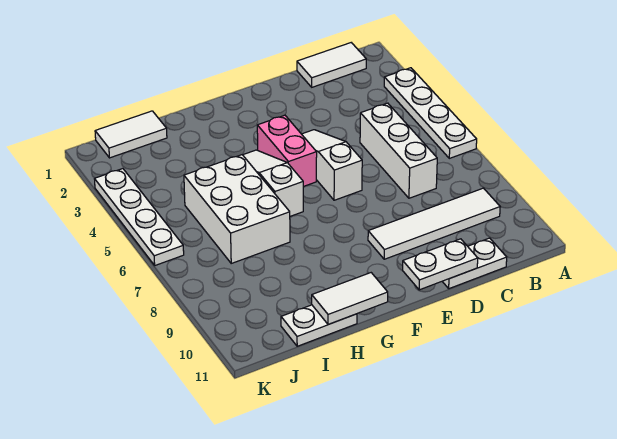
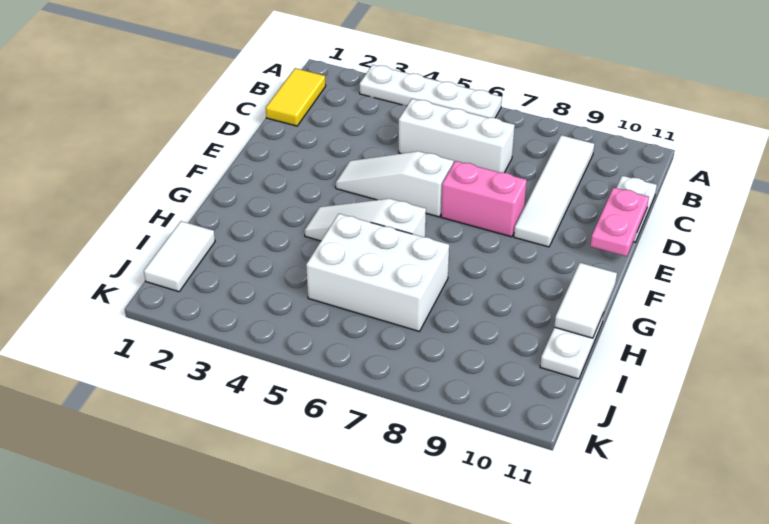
white 1x2 tile [297,43,366,87] -> yellow 1x2 tile [266,68,326,126]
white 1x2 plate [403,239,478,290] -> pink 1x2 plate [590,188,649,256]
pink 1x2 brick [257,115,317,187] -> pink 1x2 brick moved to [441,161,527,237]
white 1x4 plate [95,169,184,265] -> none

